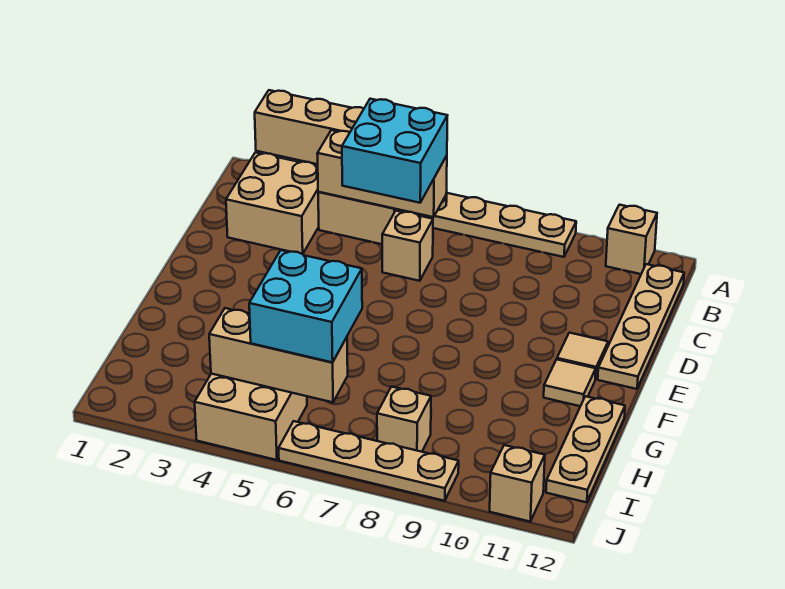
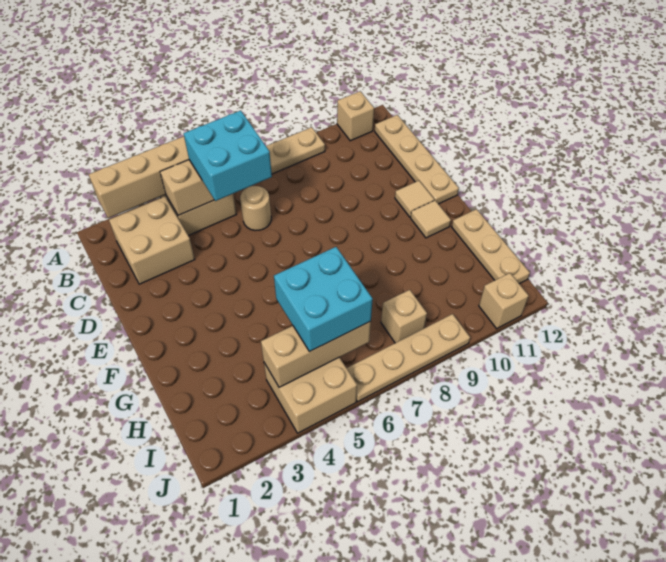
tan 1x1 brick [382,211,433,281] -> tan 1x1 round brick [240,186,271,231]

